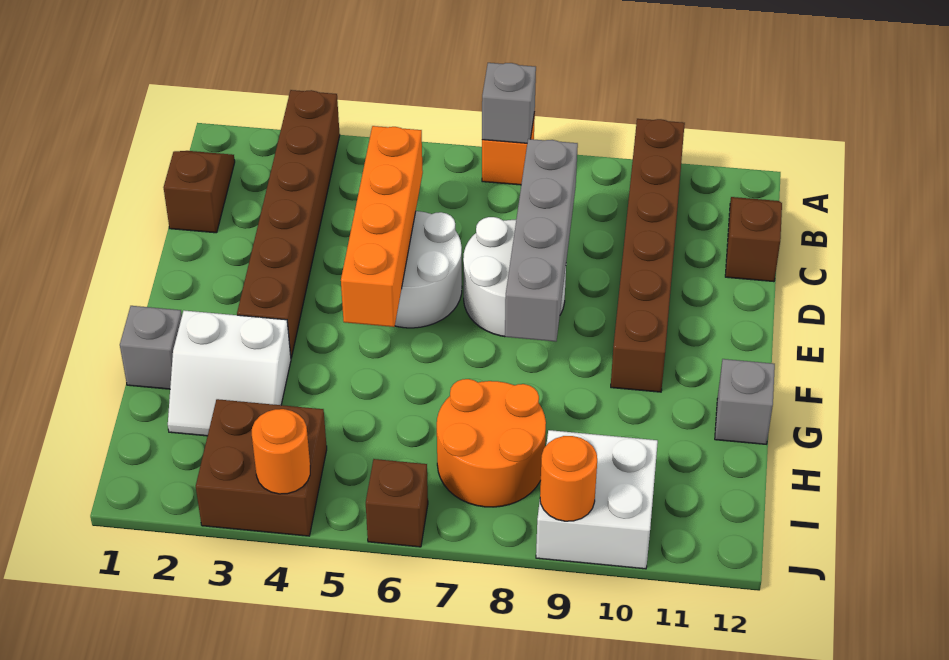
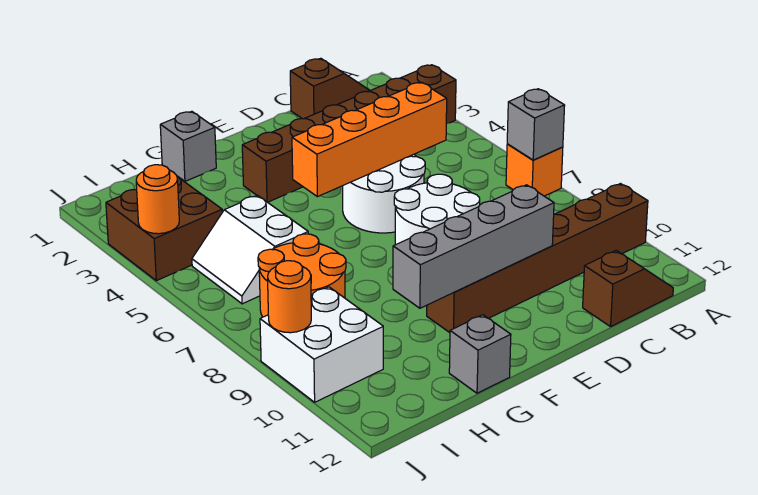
grey 1x4 brick [505,139,578,341] -> grey 1x4 brick moved to [393,185,554,308]
white 2x2 slope [168,310,291,436] -> white 2x2 slope moved to [192,195,308,304]
brown 1x1 brick [366,459,428,547] -> none

